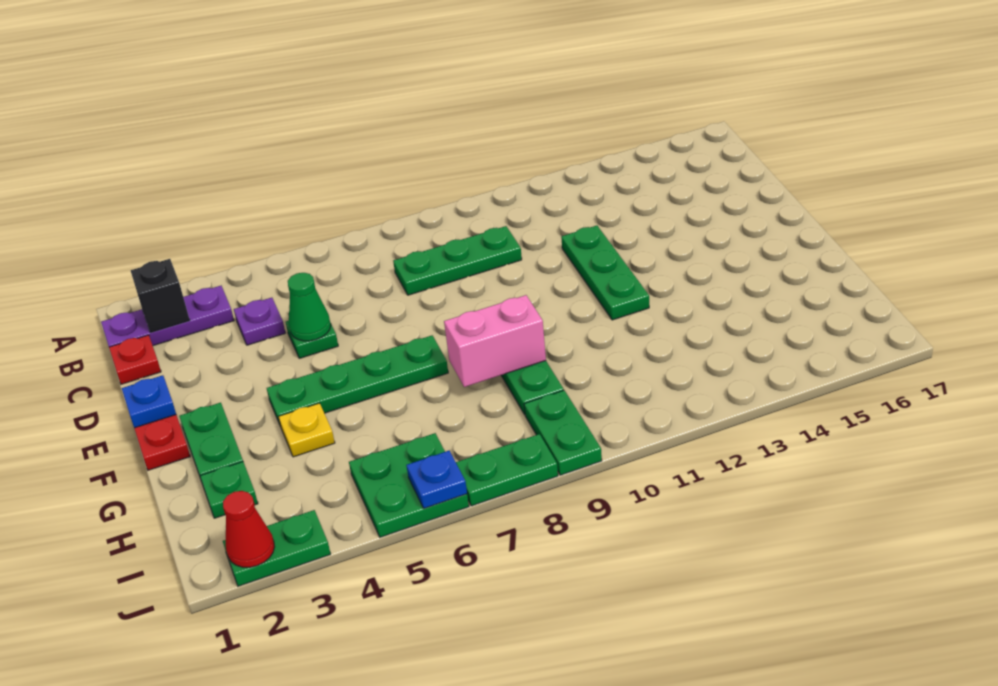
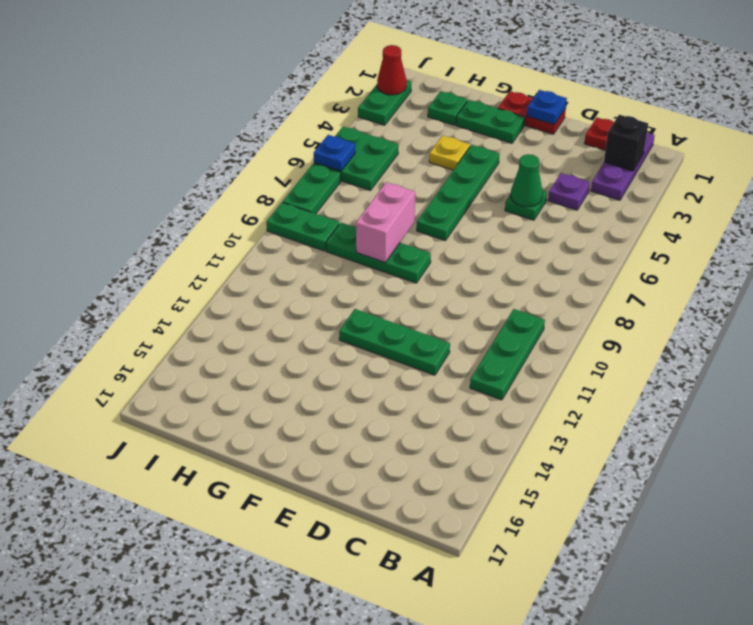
green 1x3 plate [393,226,522,295] -> green 1x3 plate moved to [470,309,545,400]

